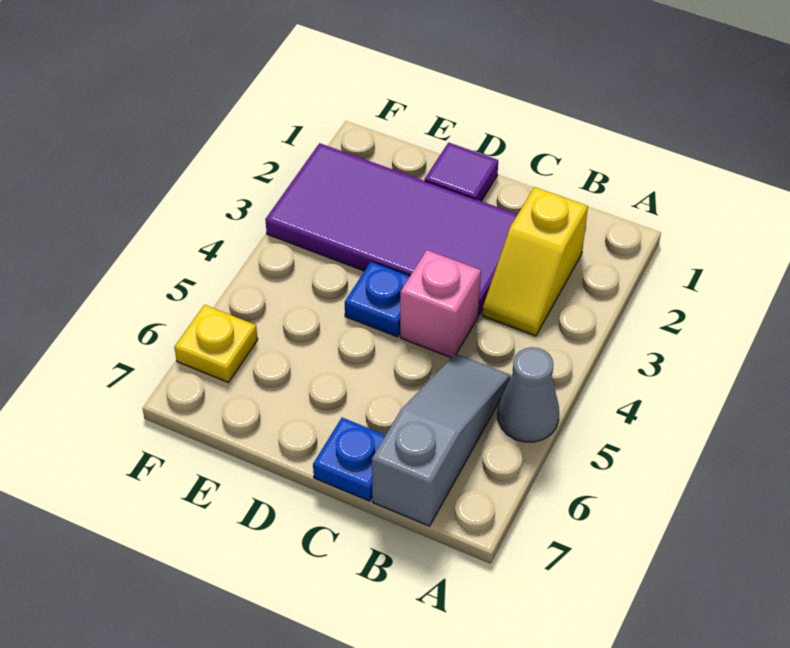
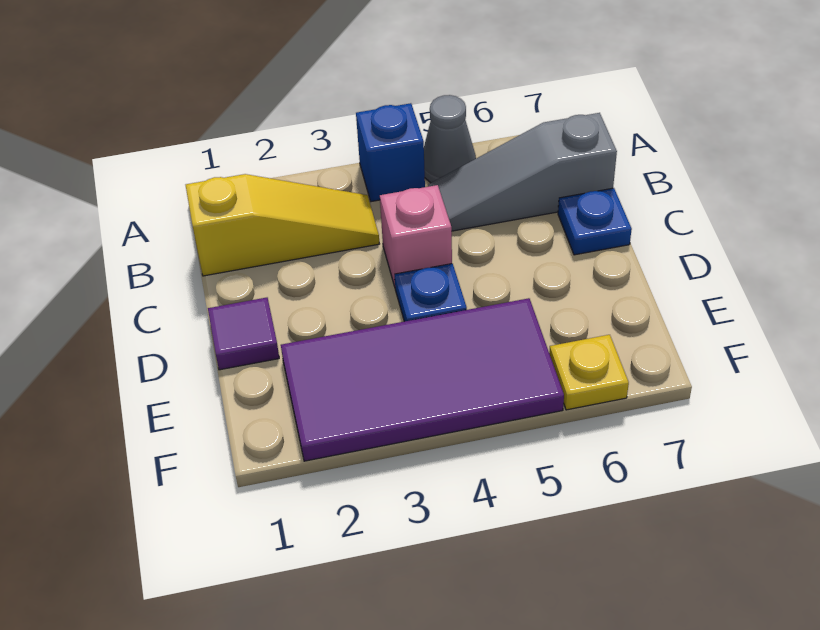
none -> blue 1x1 brick [356,103,425,202]
yellow 1x2 slope [482,187,588,336] -> yellow 1x3 slope [186,174,379,276]
purple 2x4 tile [265,143,518,315] -> purple 2x4 tile turned to [281,298,564,461]

